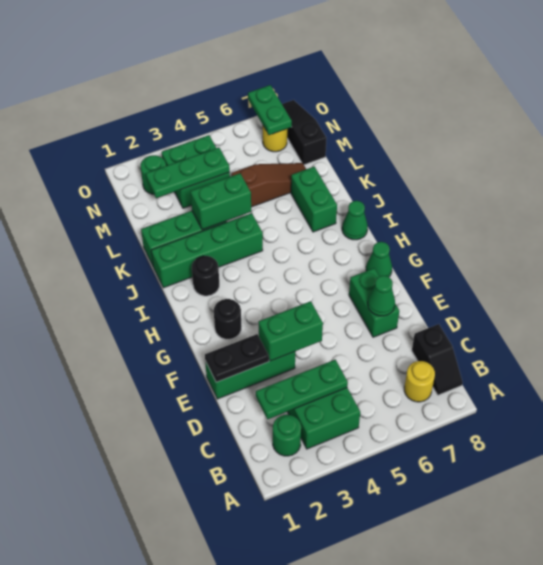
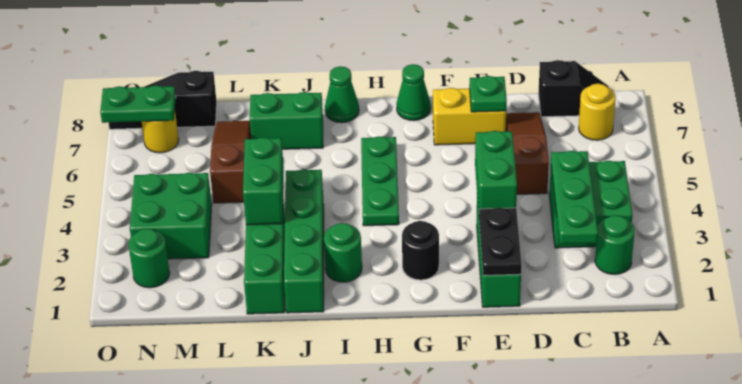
none -> brown 1x3 slope [506,112,549,194]
green 1x2 brick [349,268,399,337] -> yellow 1x2 brick [433,88,506,145]
green 1x1 cone [368,276,395,316] -> green 1x1 plate [469,76,507,112]
black 1x1 round brick [192,256,219,296] -> green 1x1 round brick [324,223,362,282]
green 1x3 plate [146,148,230,198] -> green 1x3 plate moved to [361,136,399,226]

